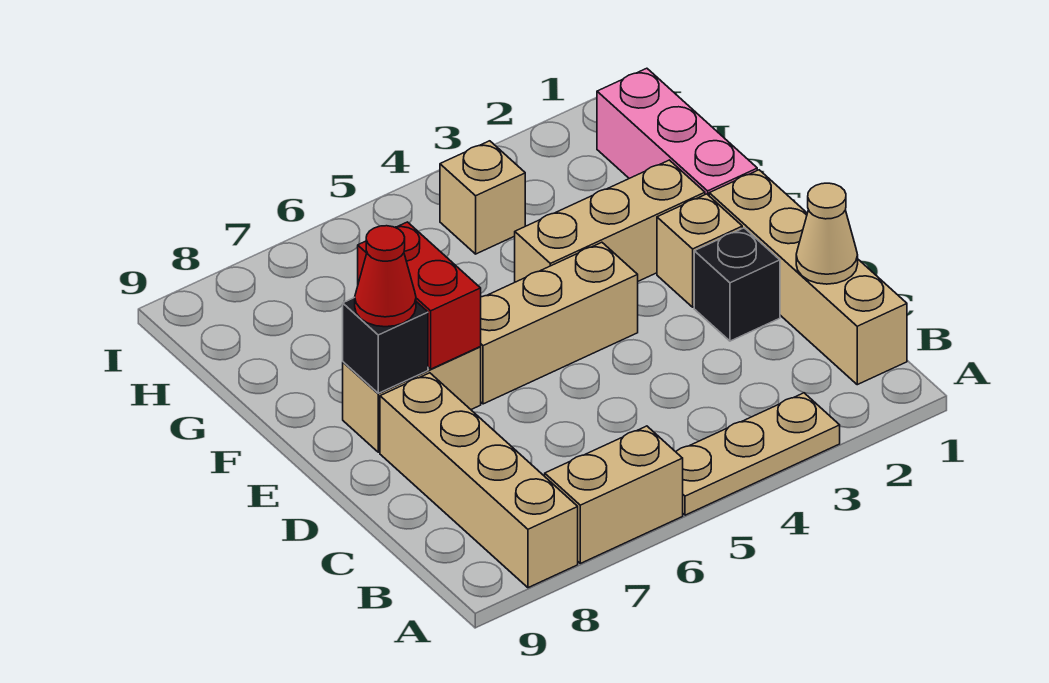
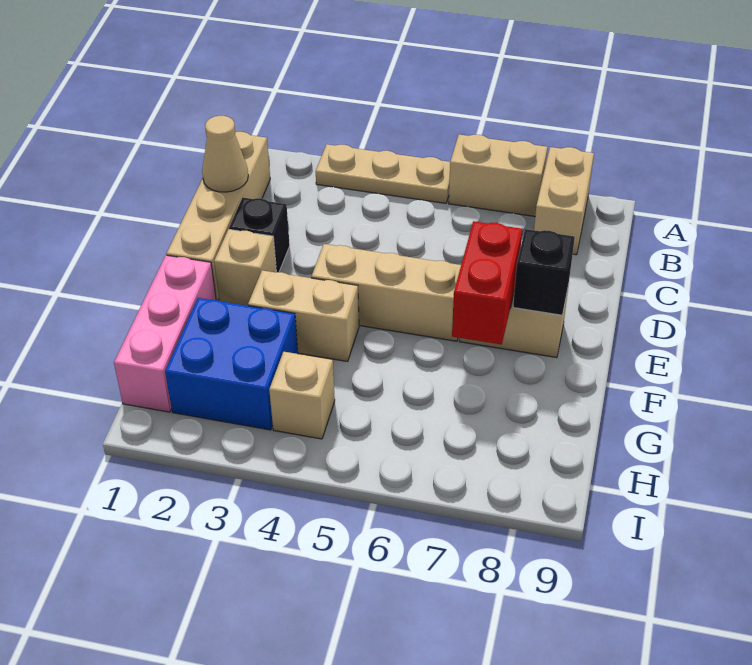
tan 1x4 brick [380,373,578,588] -> tan 1x2 brick [534,147,594,255]
red 1x1 cone [355,226,416,327] -> none
tan 1x3 brick [515,160,705,282] -> tan 1x2 brick [248,270,359,362]
none -> blue 2x2 brick [165,298,298,430]

